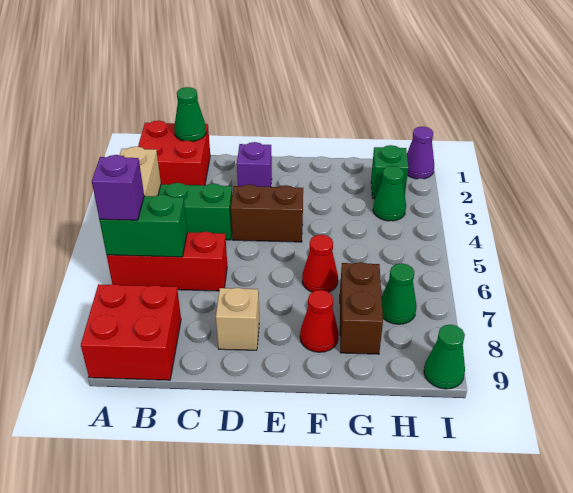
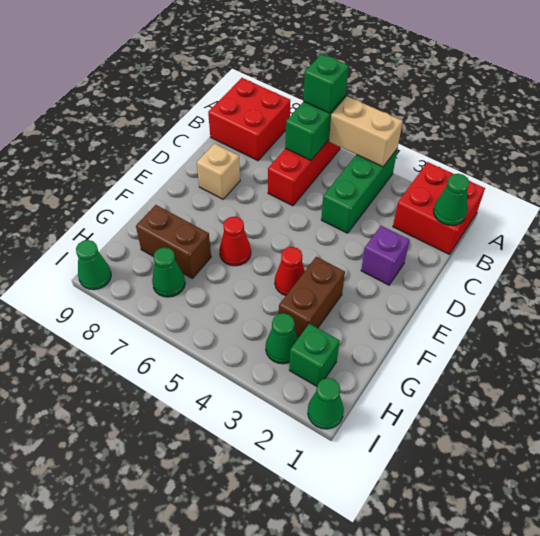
purple 1x1 brick [92,155,144,220] -> green 1x1 brick [303,54,349,113]
brown 1x2 brick [231,184,303,242] -> brown 1x2 brick moved to [279,257,345,338]
red 1x1 cone [300,290,339,352] -> red 1x1 cone moved to [275,247,305,296]
purple 1x1 cone [407,127,434,179] -> green 1x1 cone [308,378,344,429]

